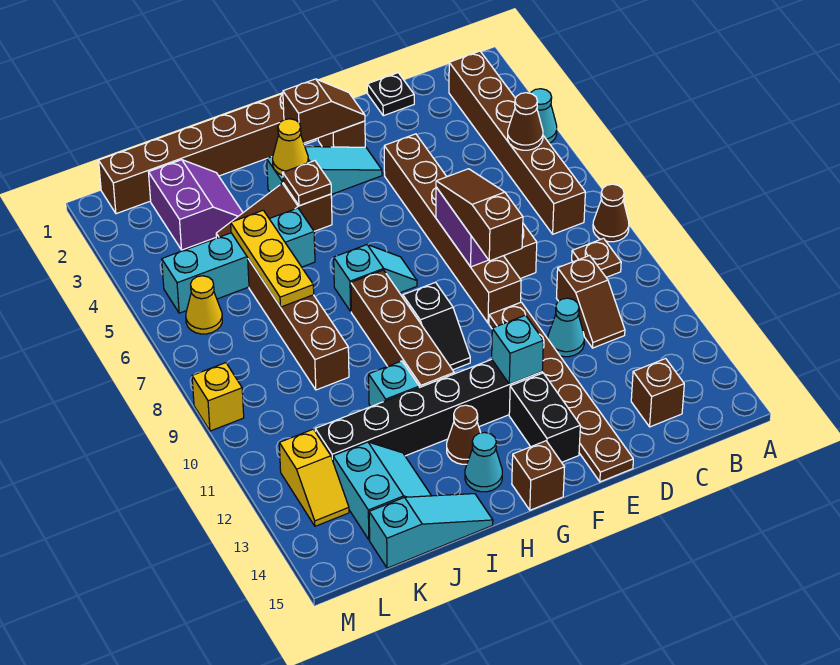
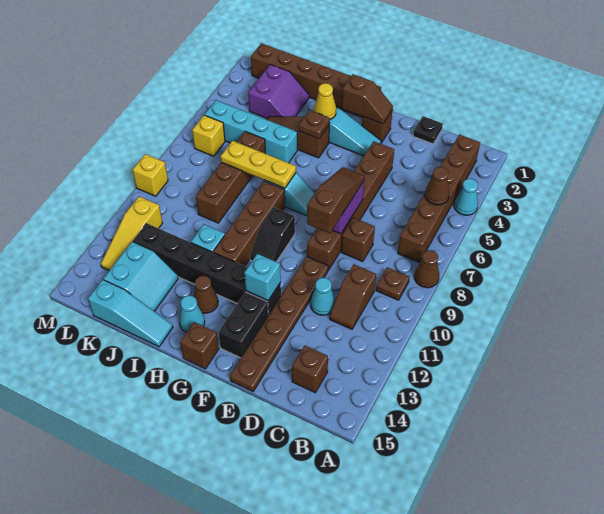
yellow 1x3 plate [231,210,314,307] -> yellow 1x3 plate turned to [221,141,296,188]
yellow 1x1 cone [186,276,222,334] -> yellow 1x1 brick [192,115,225,156]
yellow 1x2 slope [279,429,349,526] -> yellow 1x3 slope [101,196,162,270]

